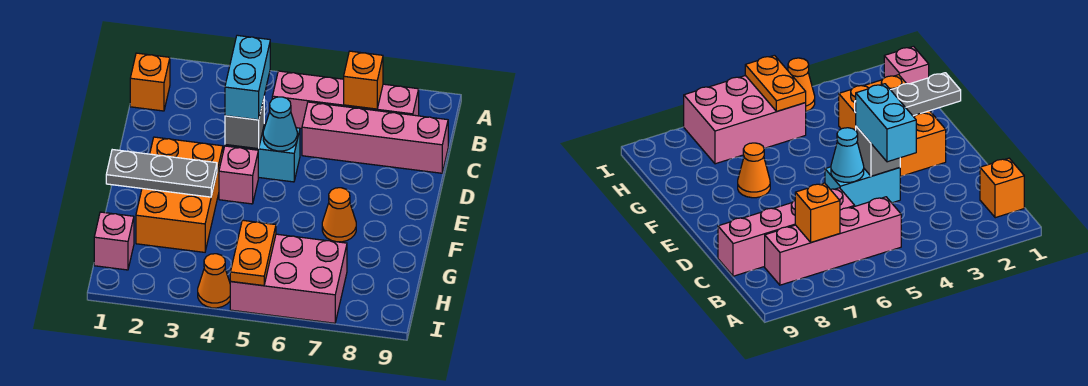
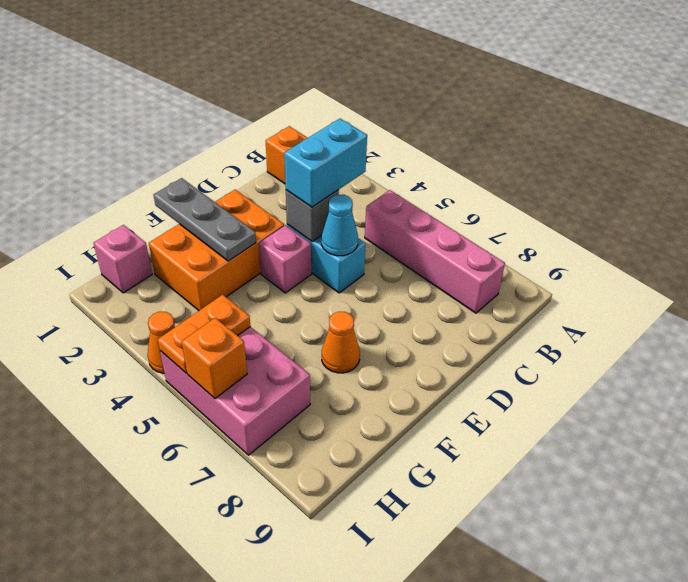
orange 1x1 brick [344,51,383,109] -> orange 1x1 brick moved to [182,318,247,398]
pink 1x4 brick [302,102,448,173] -> none

